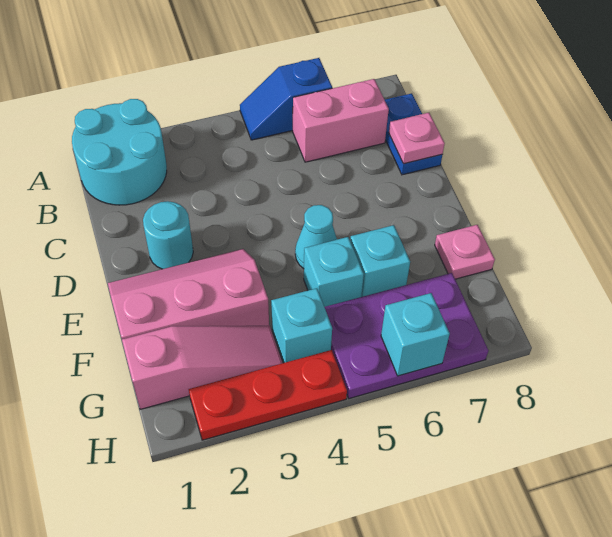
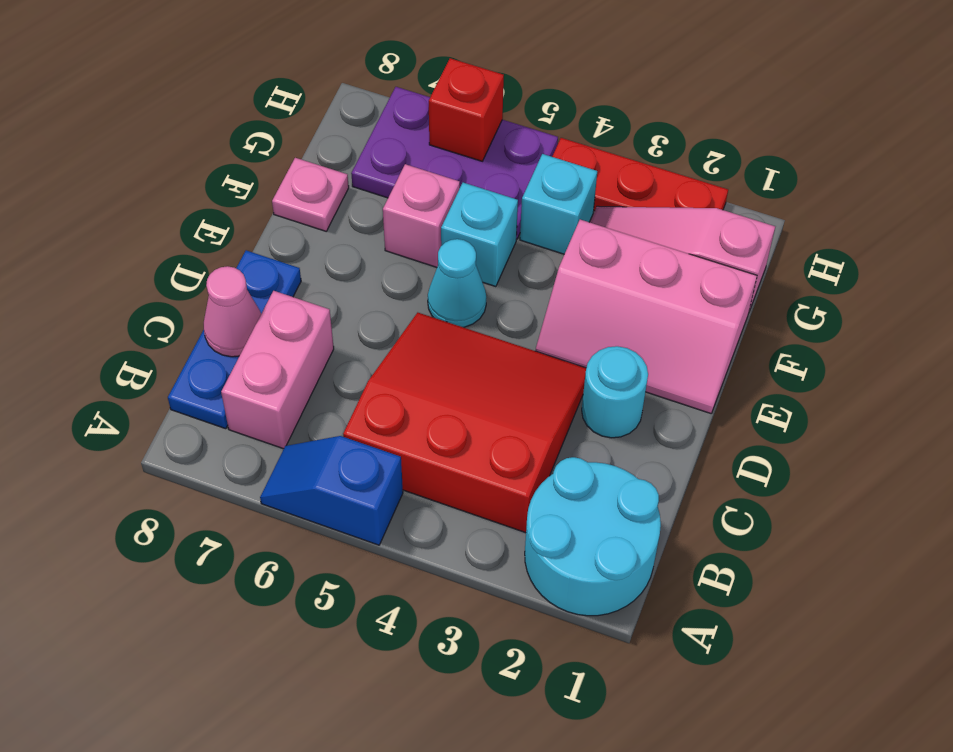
blue 1x2 slope [240,58,332,140] -> blue 1x2 slope turned to [260,436,403,545]
none -> red 3x3 slope [343,313,586,533]
pink 1x2 brick [293,79,389,162] -> pink 1x2 brick turned to [221,291,334,449]
blue 1x2 plate [385,93,442,175] -> blue 1x3 plate [168,250,301,429]
pink 1x1 plate [389,113,445,164] -> pink 1x1 cone [204,266,261,357]
cyan 1x1 brick [350,225,410,297] -> pink 1x1 brick [383,164,460,267]
cyan 1x1 brick [381,293,450,376] -> red 1x1 brick [429,58,504,161]

